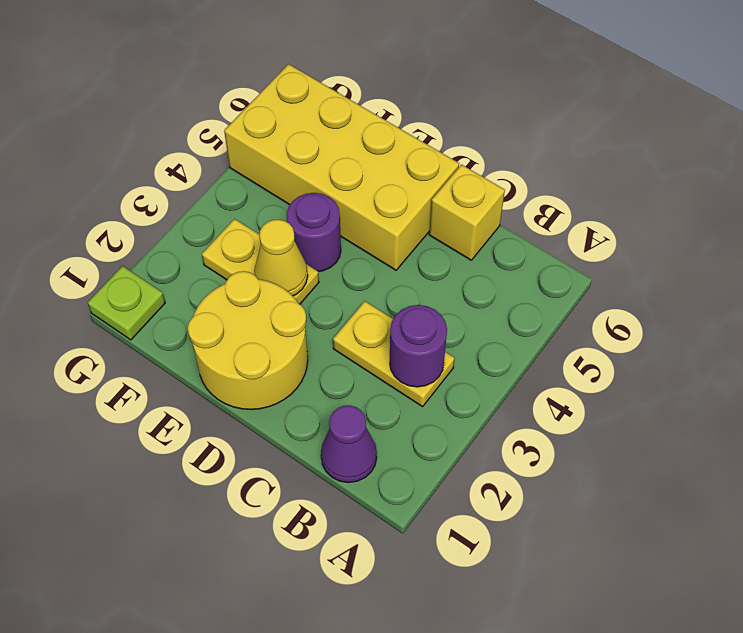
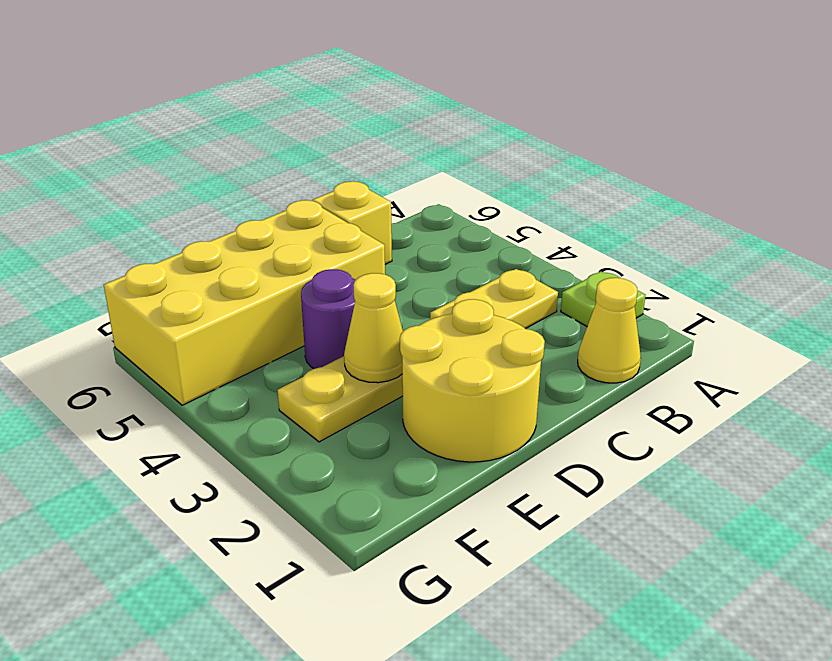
purple 1x1 cone [321,405,377,483] -> yellow 1x1 cone [578,278,641,383]
purple 1x1 round brick [390,305,447,387] -> none
lime 1x1 plate [88,266,165,340] -> lime 1x1 plate moved to [561,272,645,326]

